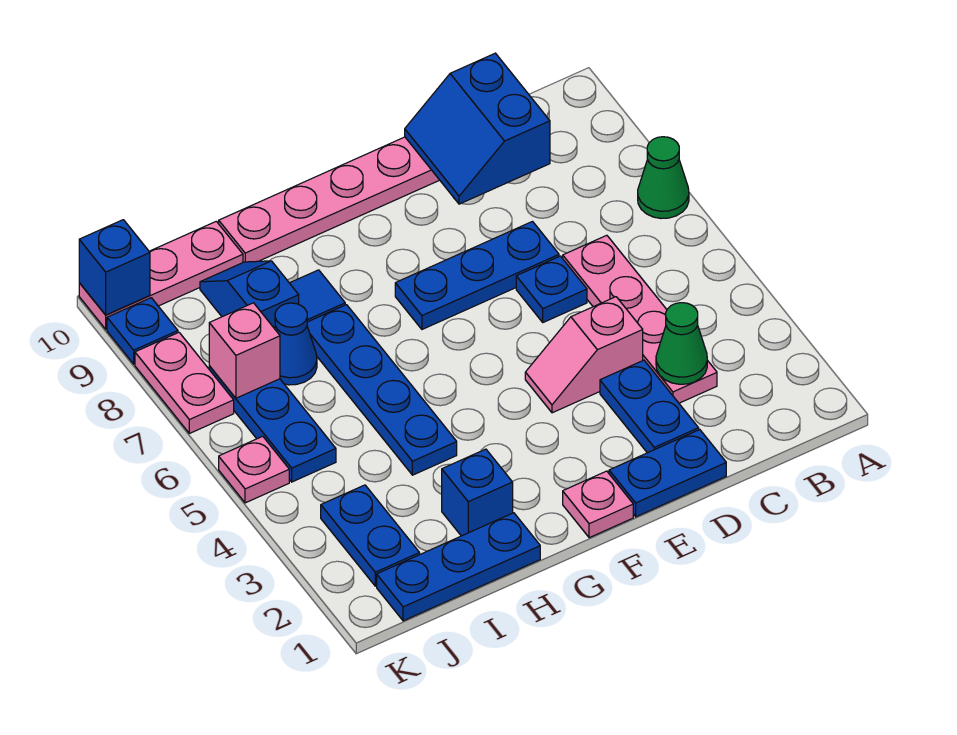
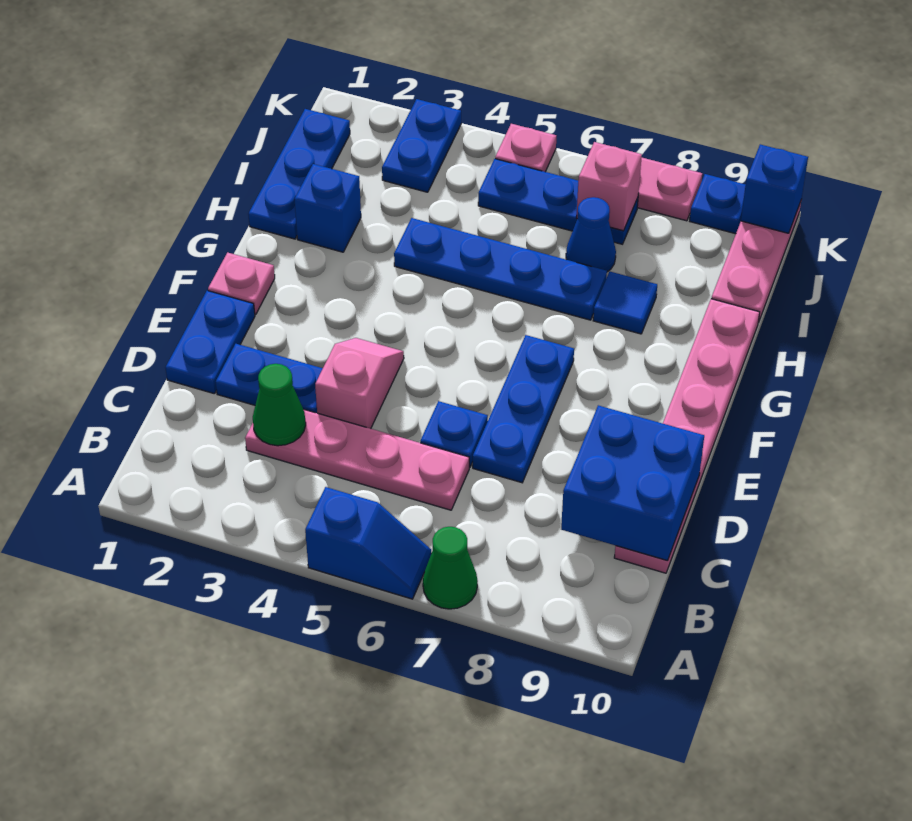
blue 2x2 slope [405,53,550,204] -> blue 2x2 brick [561,405,704,561]
blue 1x2 slope [200,261,299,329] -> blue 1x2 slope moved to [305,487,431,599]
blue 1x2 plate [321,485,420,586] -> blue 1x2 plate turned to [382,99,461,192]

